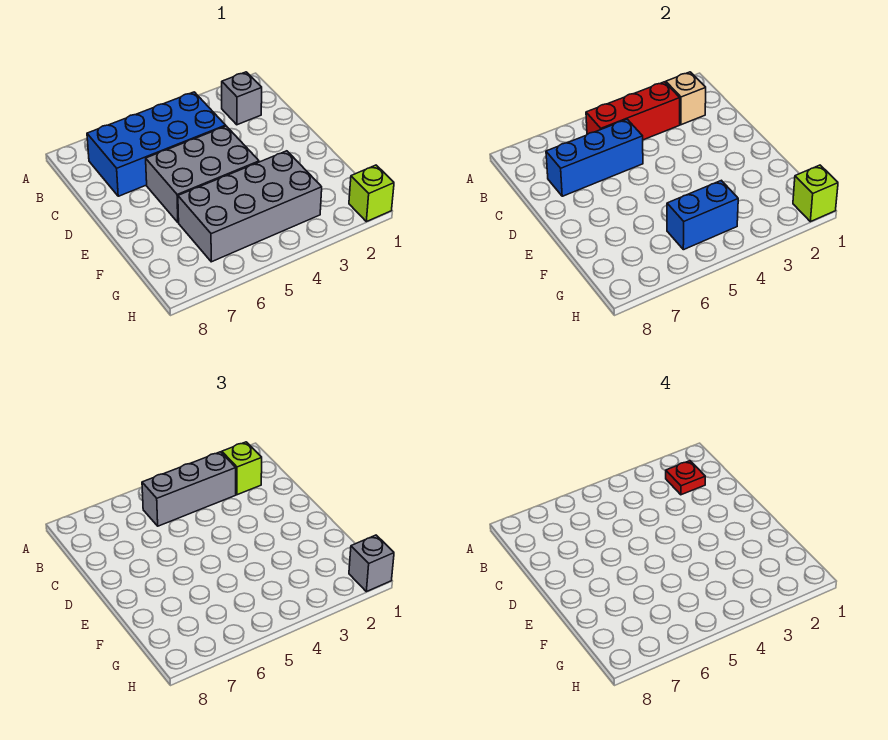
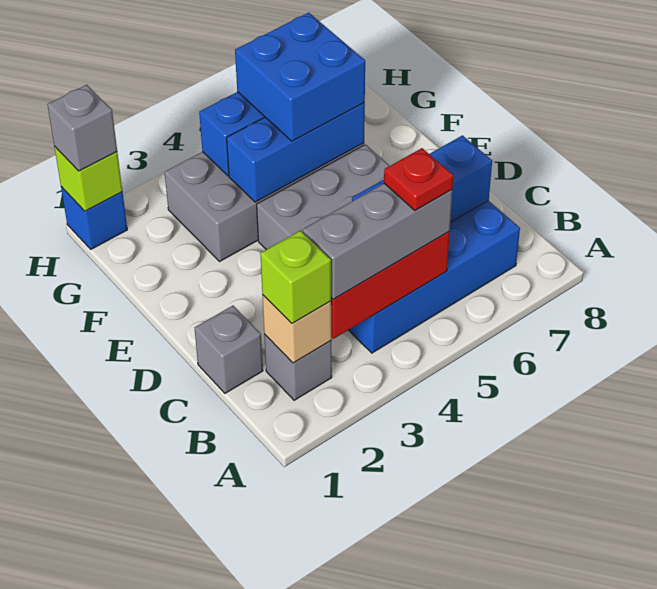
red 1x1 plate [666,461,705,495] -> red 1x1 plate moved to [384,148,453,211]
none -> grey 1x1 brick [195,306,263,393]
none -> blue 1x3 brick [227,103,365,202]
none -> blue 2x2 brick [235,13,365,141]
lime 1x1 brick [349,165,394,222] -> blue 1x1 brick [61,187,127,249]

